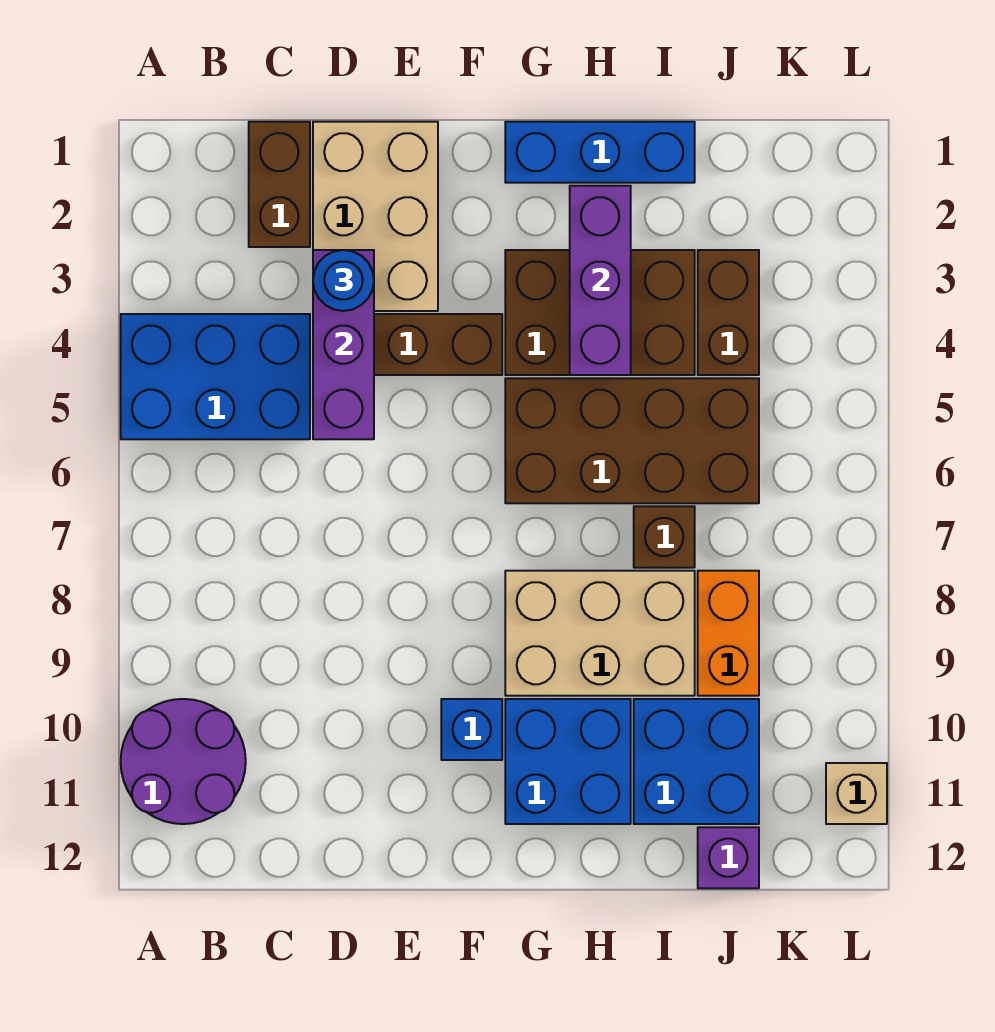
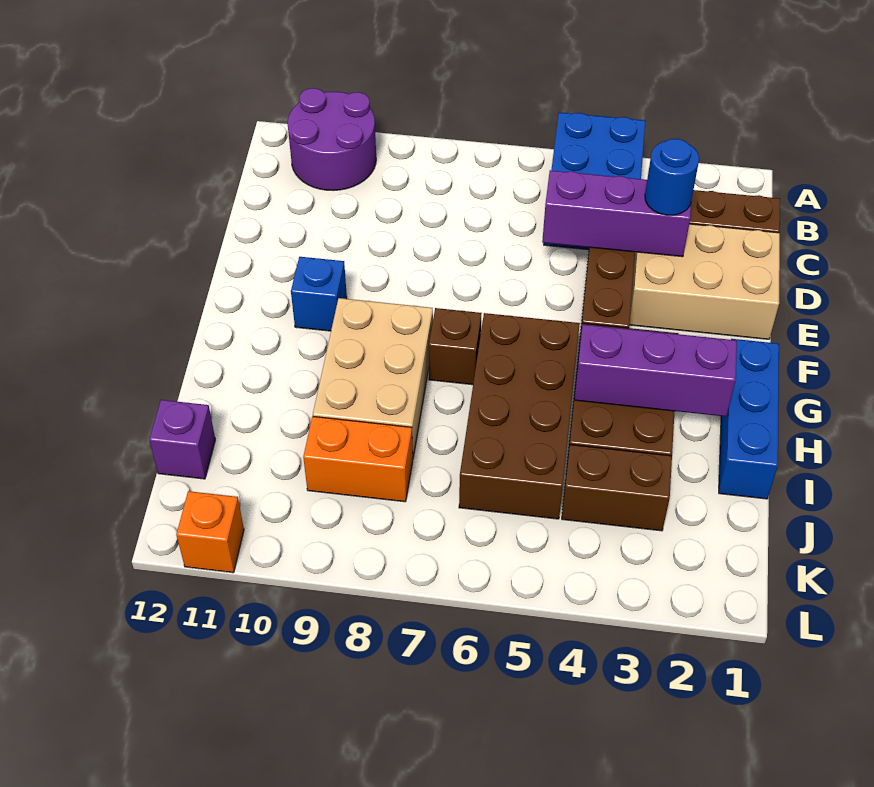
blue 2x2 brick [505,699,631,824] -> none
brown 1x1 brick [634,506,695,568] -> brown 1x1 brick moved to [429,308,482,385]
blue 2x2 brick [634,699,759,824] -> none
tan 1x1 brick [826,763,887,824] -> orange 1x1 brick [176,491,244,573]

